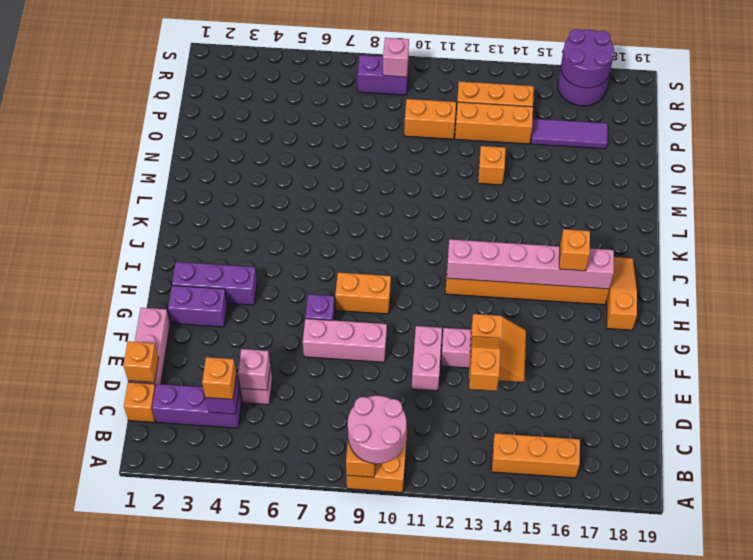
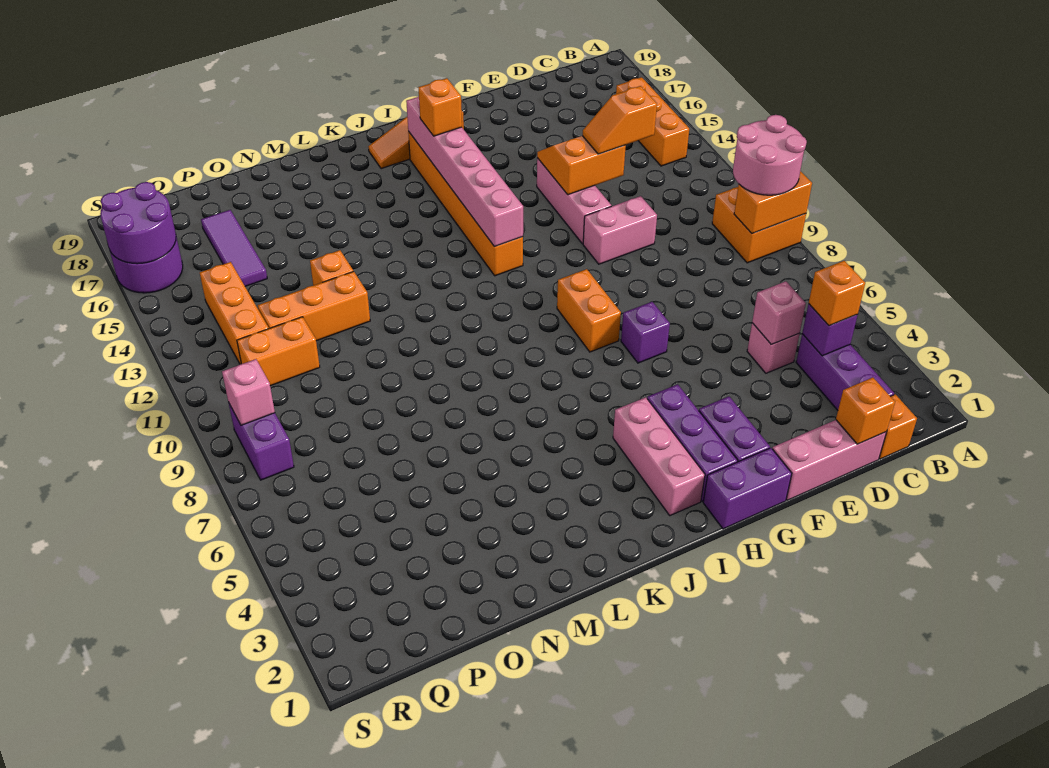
pink 1x3 brick [303,319,387,362] -> pink 1x3 brick moved to [613,397,705,516]
none -> purple 1x2 brick [703,448,792,529]
orange 1x2 brick [404,99,456,139] -> orange 1x2 brick turned to [237,317,320,386]
orange 1x3 brick [455,102,533,144] -> orange 1x3 brick turned to [258,271,370,341]

